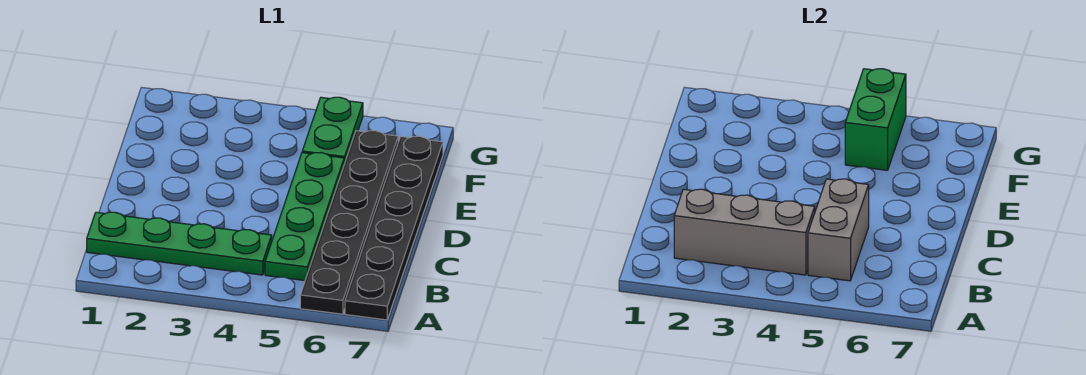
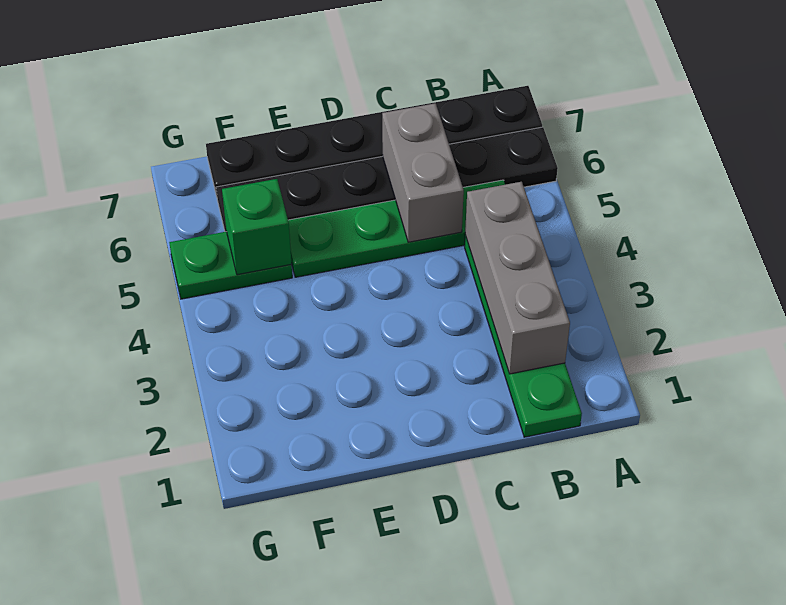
grey 1x2 brick [808,179,869,281] -> grey 1x2 brick turned to [382,103,464,242]
green 1x2 brick [845,69,906,170] -> green 1x1 brick [222,179,292,275]

